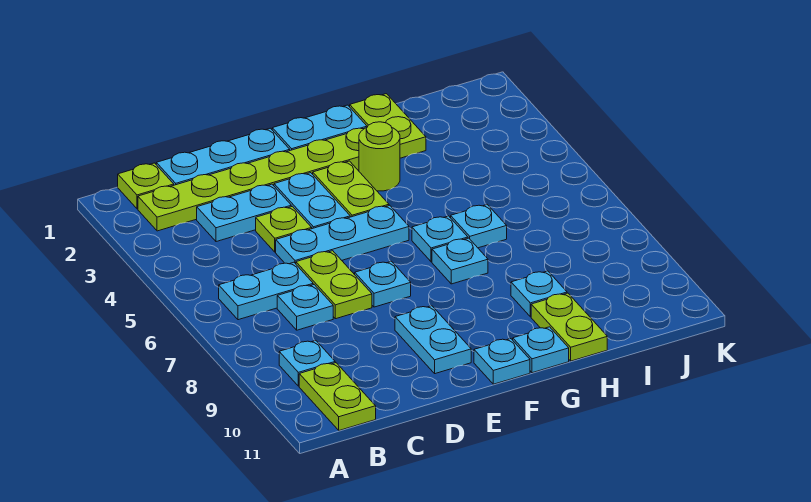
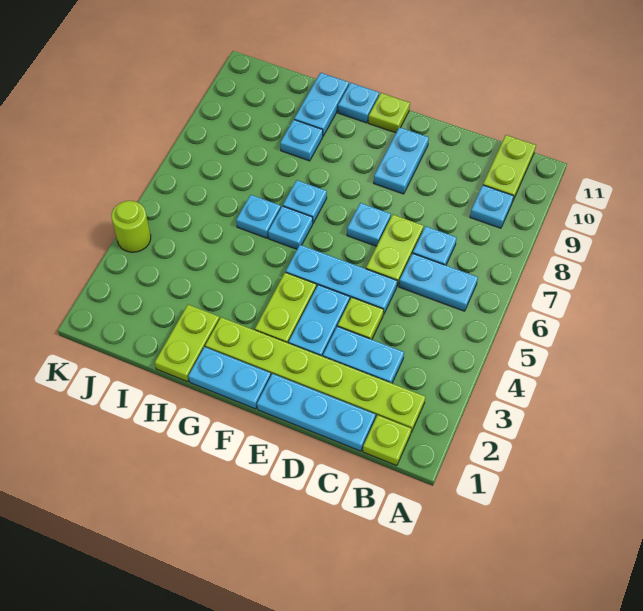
cyan 1x1 plate [474,339,530,384] -> lime 1x1 plate [368,93,410,133]
lime 1x1 round brick [359,122,400,191] -> lime 1x1 round brick moved to [111,201,151,252]
lime 1x2 plate [531,293,607,361] -> cyan 1x2 plate [294,73,349,136]

